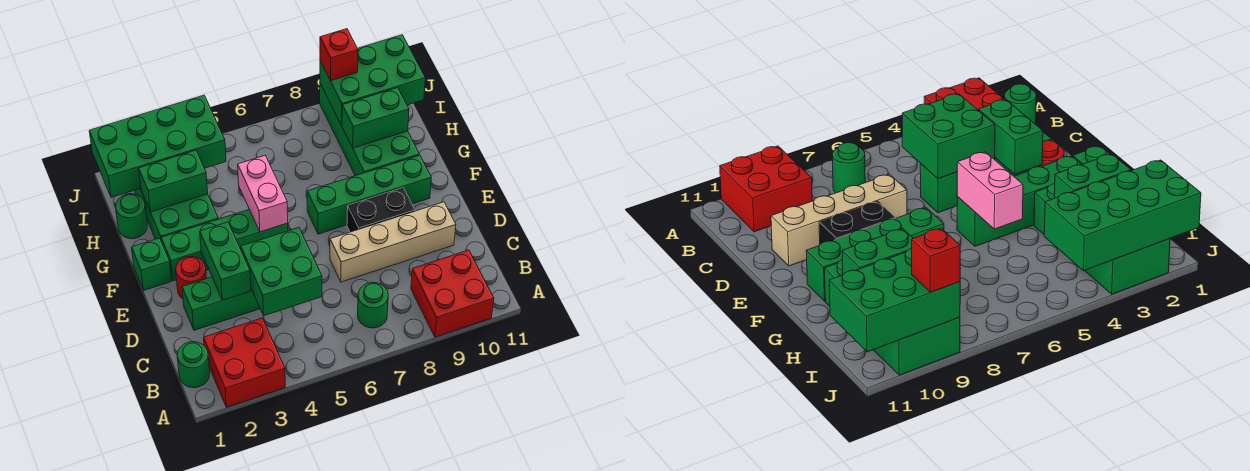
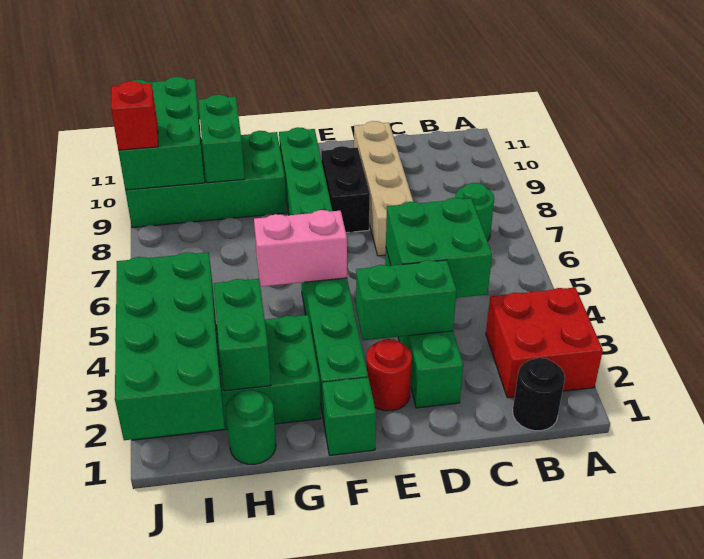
red 2x2 brick [411,250,494,337] -> none
green 1x1 round brick [177,342,210,388] -> black 1x1 round brick [513,358,565,431]

